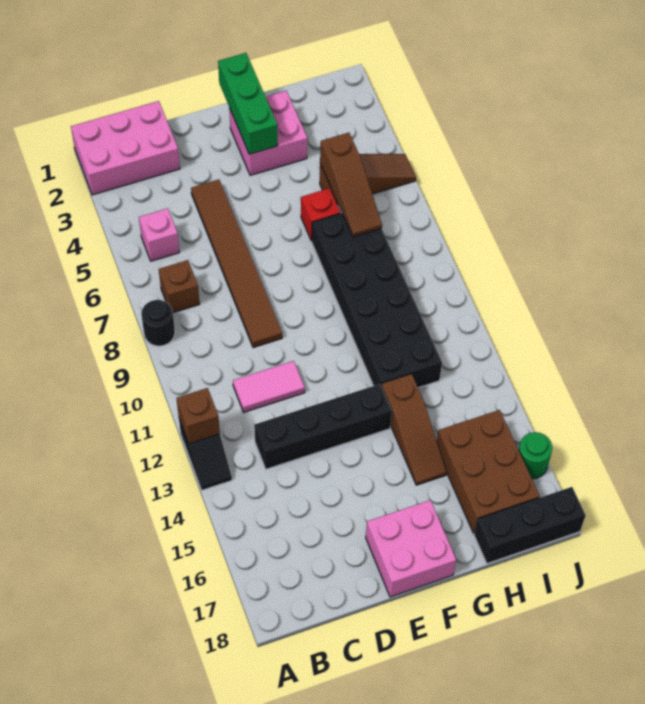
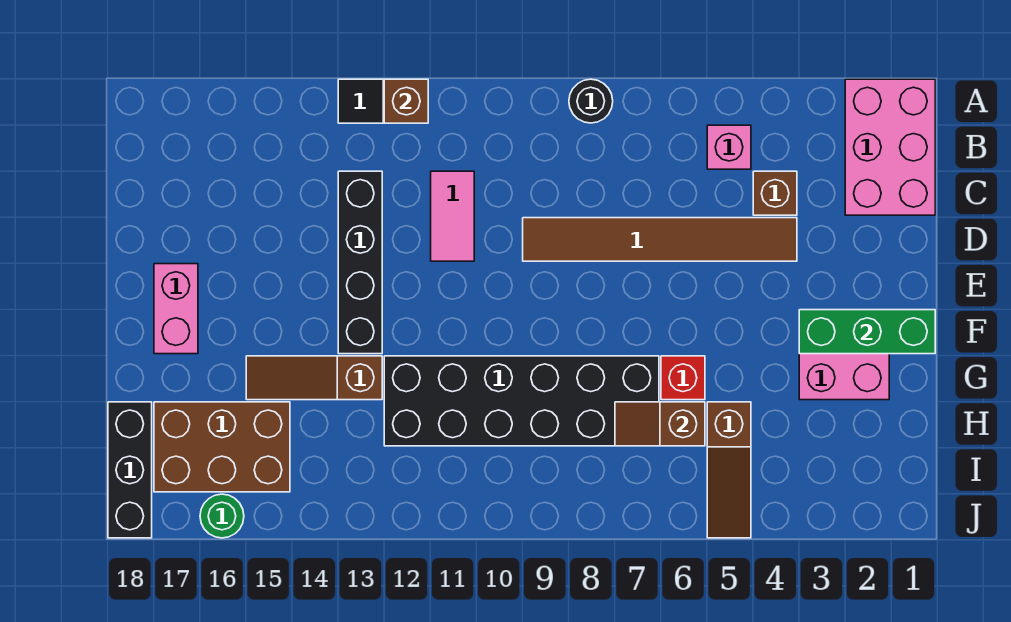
brown 1x1 brick [159,260,200,313] -> brown 1x1 brick moved to [753,171,797,215]
pink 2x2 brick [366,500,456,597] -> pink 1x2 brick [154,264,198,354]
brown 1x3 slope [320,133,382,237] -> brown 1x2 slope [615,402,705,446]

